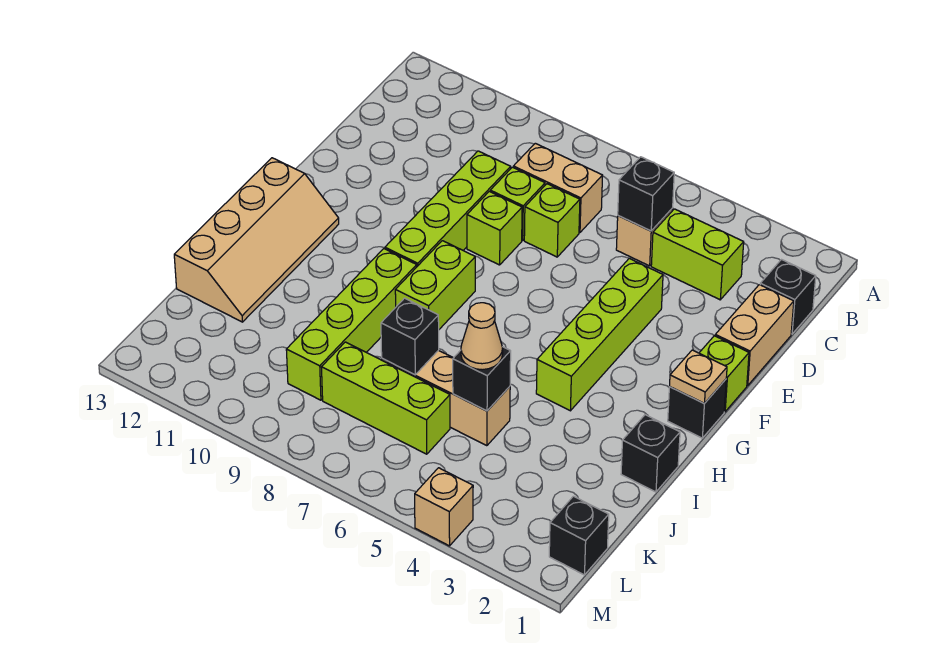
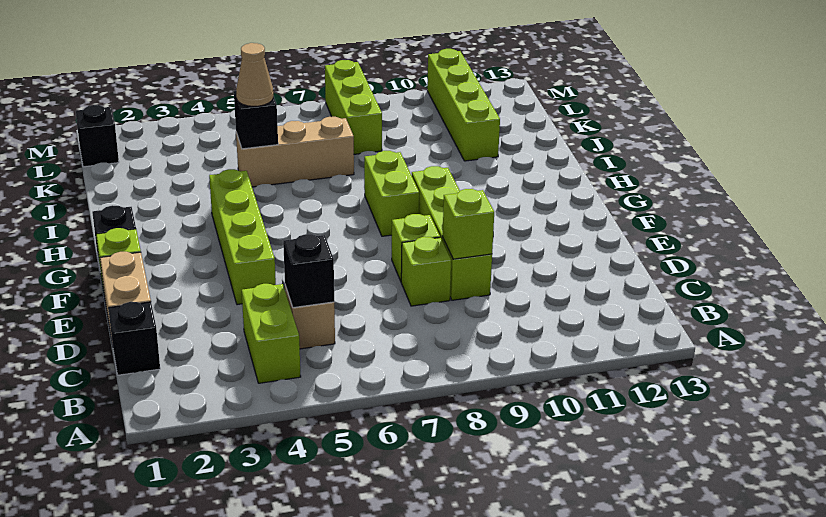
lime 1x2 brick [651,209,744,300] -> lime 1x2 brick turned to [242,284,301,383]
tan 1x2 brick [513,143,603,233] -> none
lime 1x1 brick [524,184,580,257] -> lime 1x1 brick moved to [443,189,494,259]
tan 1x1 plate [670,350,727,403] -> none
tan 2x4 slope [174,158,339,322] -> none
lime 1x4 brick [286,249,417,400] -> lime 1x4 brick moved to [427,49,500,161]
black 1x1 brick [621,415,680,492] -> none
black 1x1 brick [381,298,439,375] -> none
lime 1x3 brick [322,342,450,454] -> lime 1x3 brick turned to [325,60,382,154]
tan 1x1 brick [415,468,473,546] -> none

